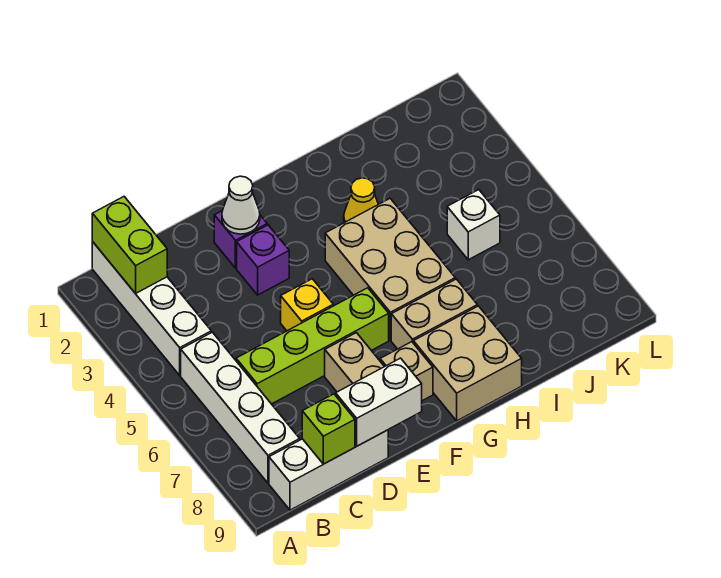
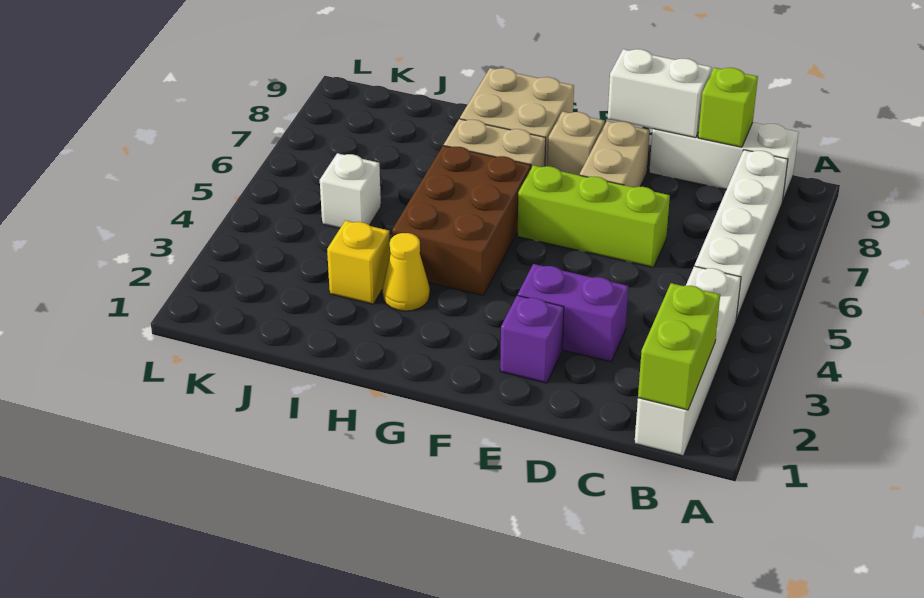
lime 1x4 brick [236,288,389,404] -> lime 1x3 brick [518,165,670,267]
white 1x1 cone [222,176,260,234] -> none
purple 1x1 brick [237,225,289,295] -> purple 1x2 brick [518,264,628,362]
yellow 1x1 brick [281,279,333,331] -> yellow 1x1 brick moved to [327,220,390,304]
tan 2x3 brick [325,199,455,340] -> brown 2x3 brick [392,146,531,296]

